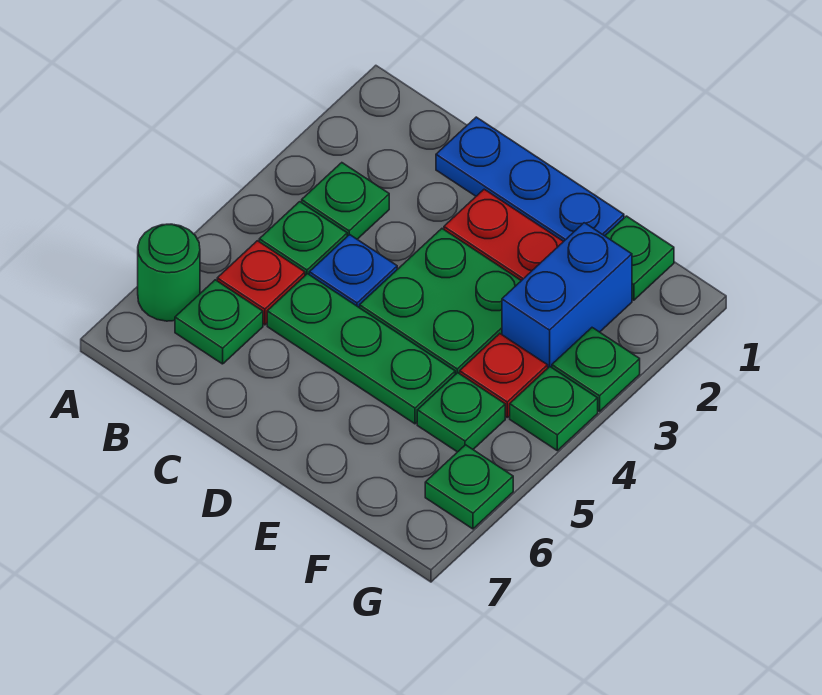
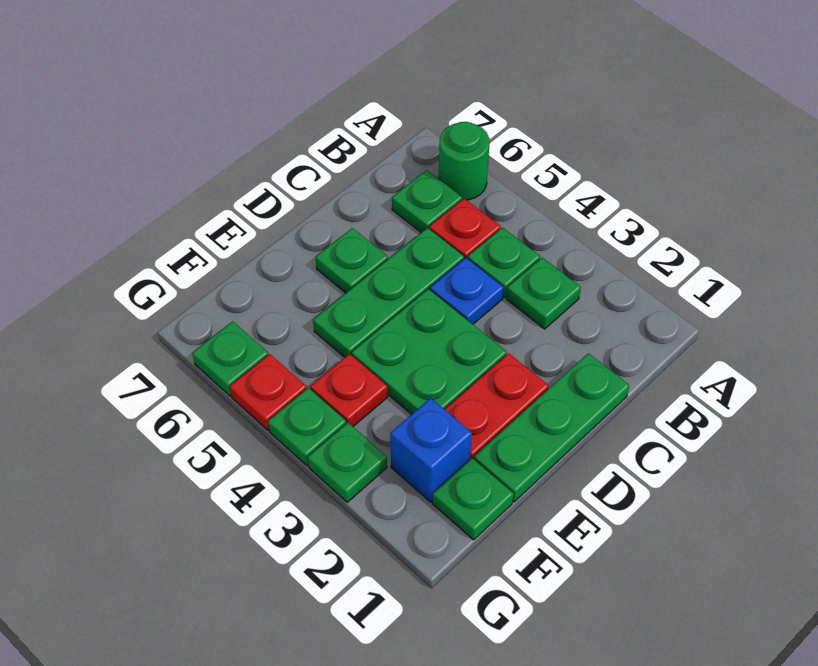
blue 1x3 plate [436,117,624,241] -> green 1x3 plate [474,353,629,502]
blue 1x2 brick [502,223,632,368] -> blue 1x1 brick [390,398,472,502]
green 1x1 plate [417,373,505,452] -> green 1x1 plate moved to [316,228,388,293]
none -> red 1x1 plate [230,354,307,430]

